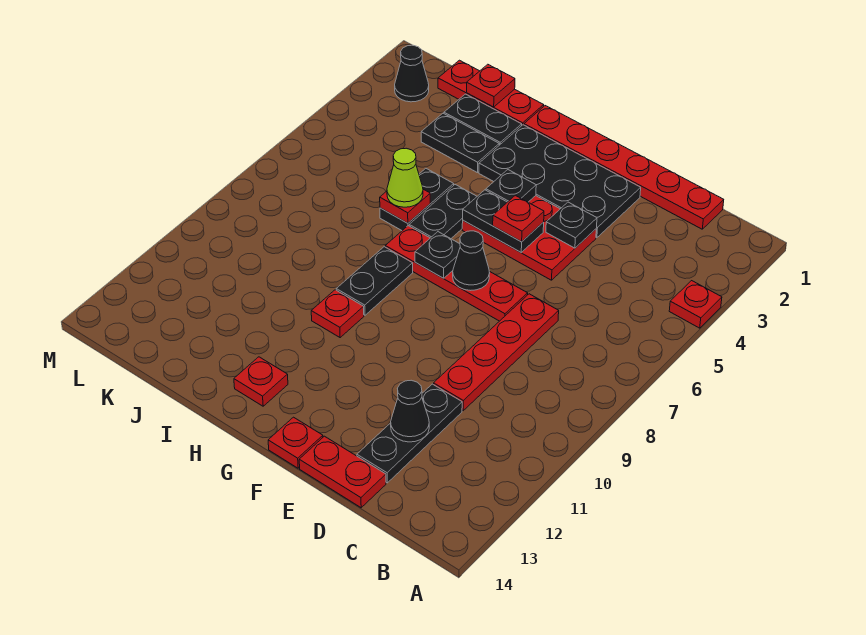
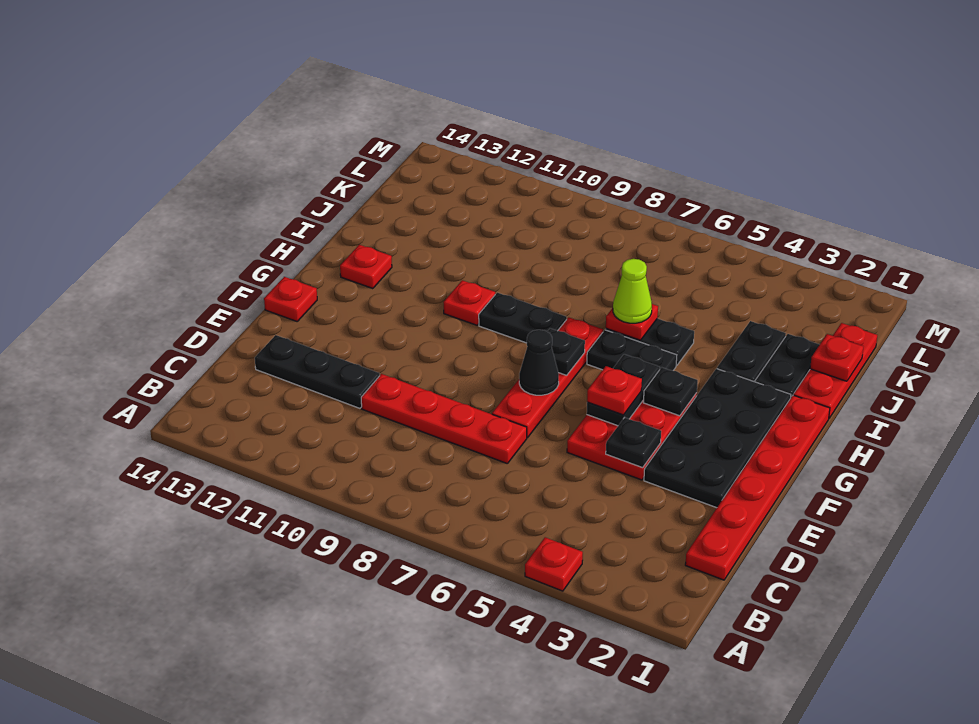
black 1x1 cone [391,380,429,442] -> none
red 1x2 plate [299,436,386,508] -> none
black 1x1 cone [395,45,429,102] -> none

